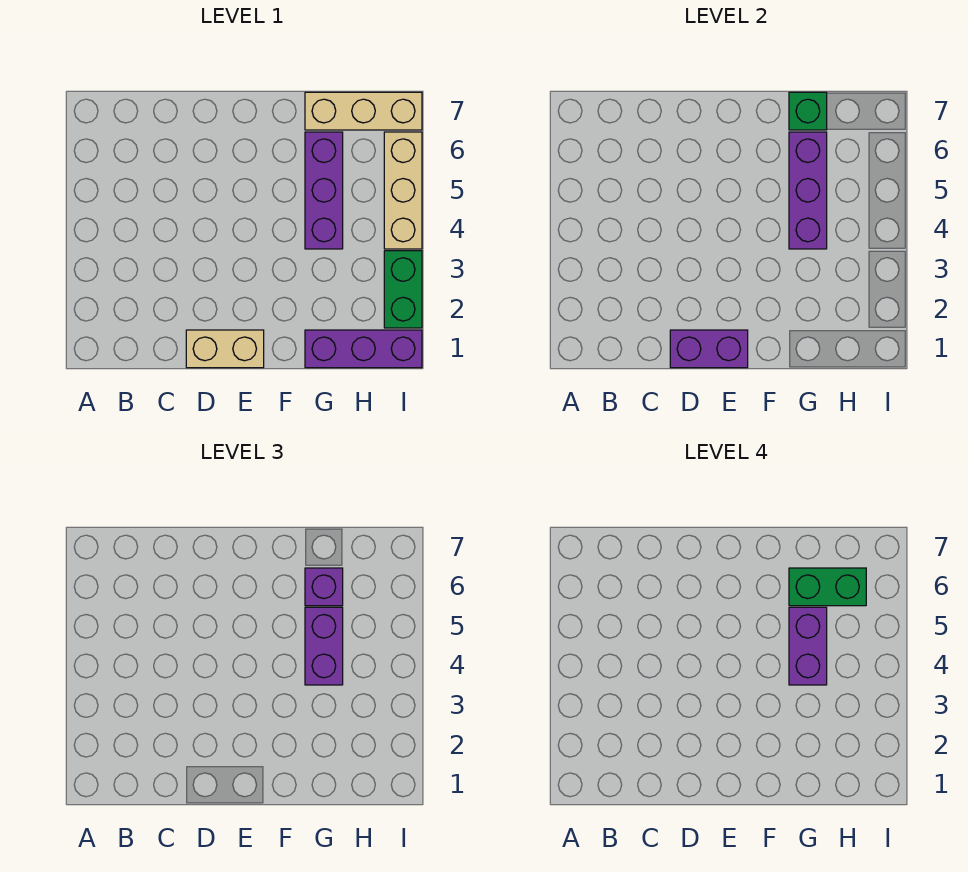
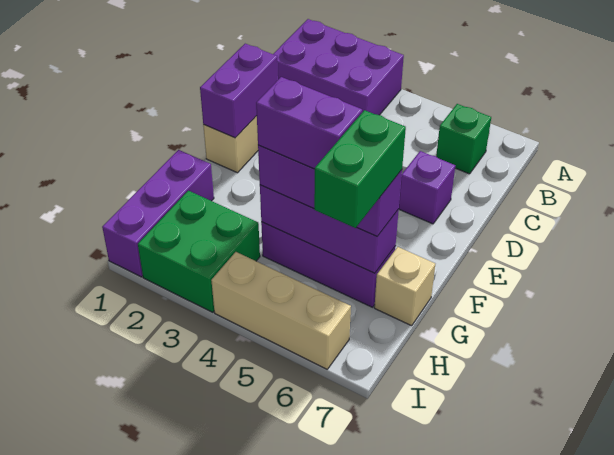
none -> purple 2x3 brick [273,19,404,115]
none -> purple 1x1 brick [399,151,455,224]
tan 1x3 brick [305,92,422,130] -> tan 1x1 brick [374,247,435,326]
green 1x1 brick [789,92,827,130] -> green 1x1 brick moved to [436,104,491,174]
green 1x2 brick [384,251,422,328] -> green 2x2 brick [138,191,260,312]

